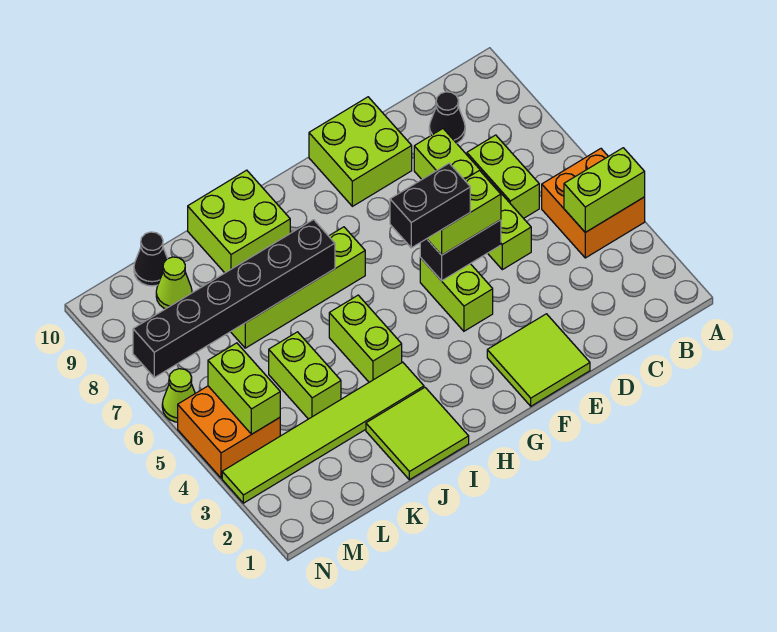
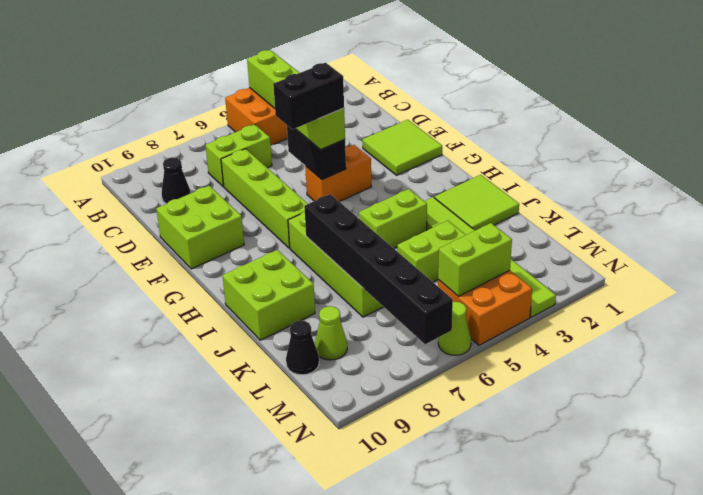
lime 1x4 brick [414,129,531,270] -> lime 1x4 brick turned to [221,149,308,248]
lime 1x2 brick [420,258,493,331] -> orange 1x2 brick [305,145,371,202]
black 1x2 brick [390,163,470,248] -> black 1x2 brick turned to [273,63,344,129]

